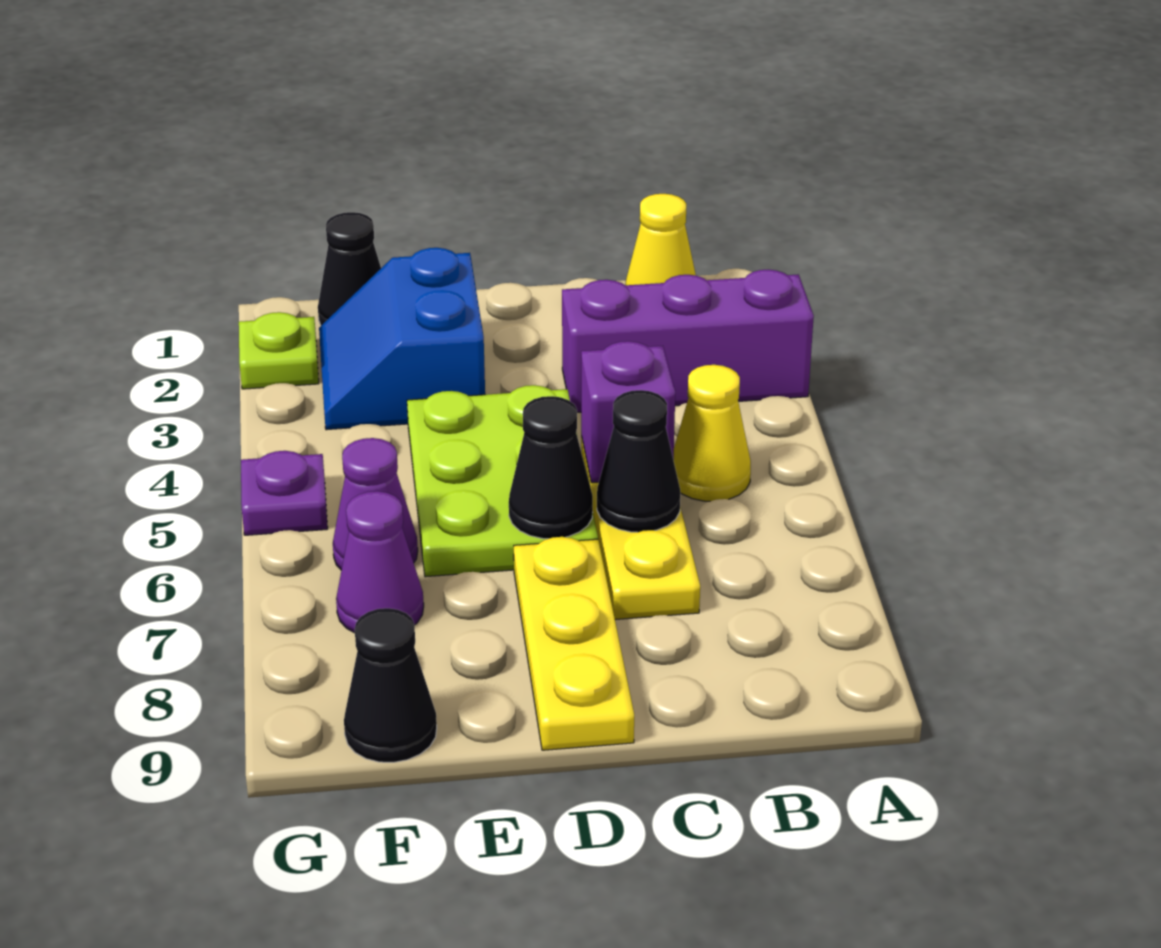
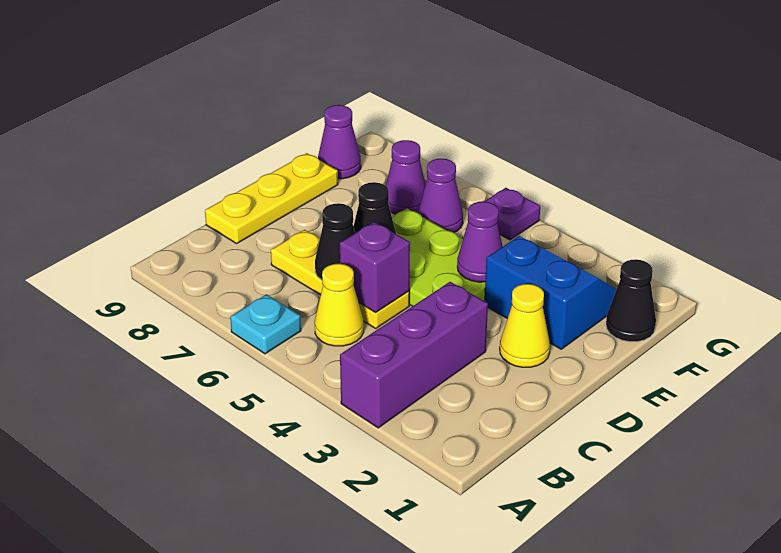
none -> cyan 1x1 plate [230,294,301,354]
yellow 1x1 cone [625,194,696,285] -> yellow 1x1 cone moved to [500,284,550,367]
yellow 1x3 plate [514,537,634,750] -> yellow 1x3 plate turned to [205,153,338,243]
none -> purple 1x1 cone [457,202,503,282]
black 1x1 cone [344,608,437,762] -> purple 1x1 cone [318,105,361,179]
lime 1x1 plate [239,312,319,389] -> none

